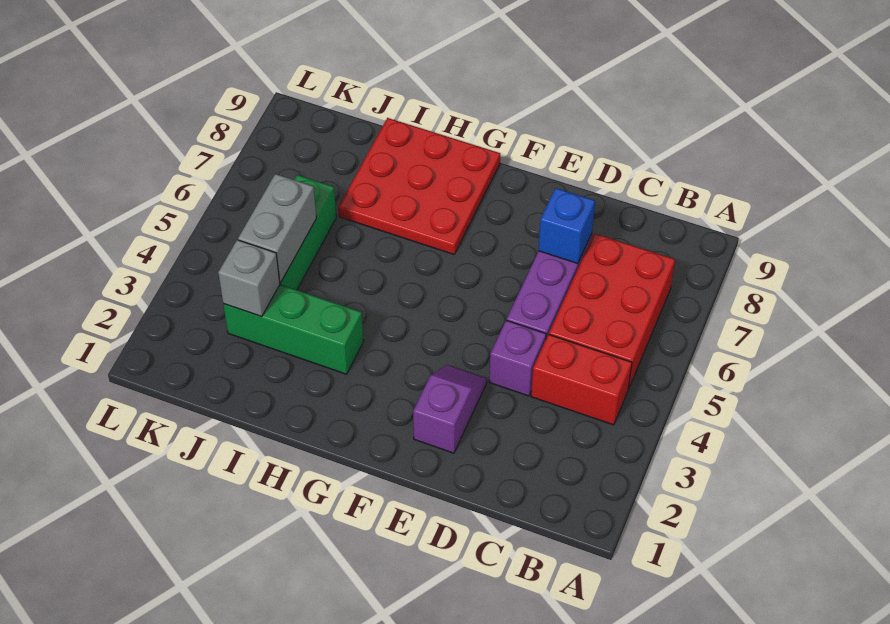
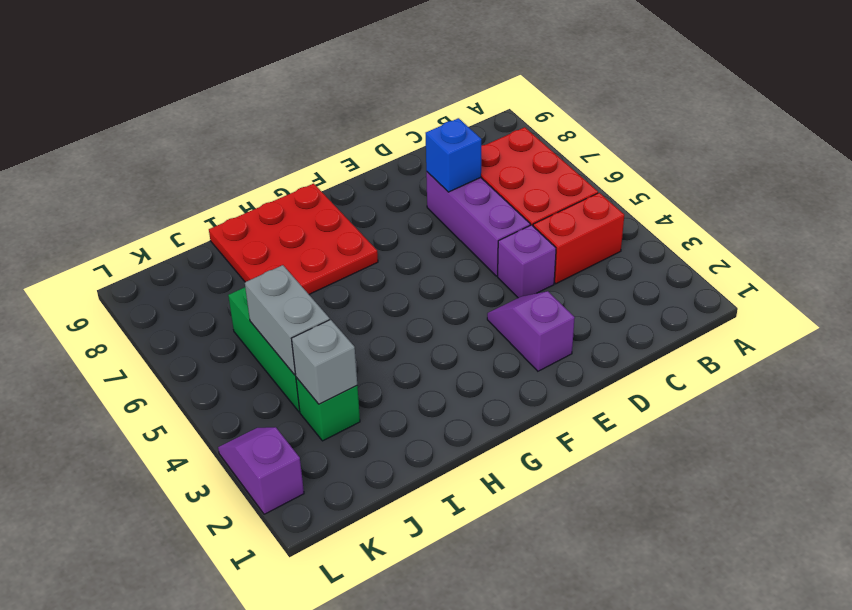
green 1x3 brick [223,285,364,374] -> green 1x1 brick [296,377,360,441]
none -> purple 1x2 slope [218,427,304,514]

